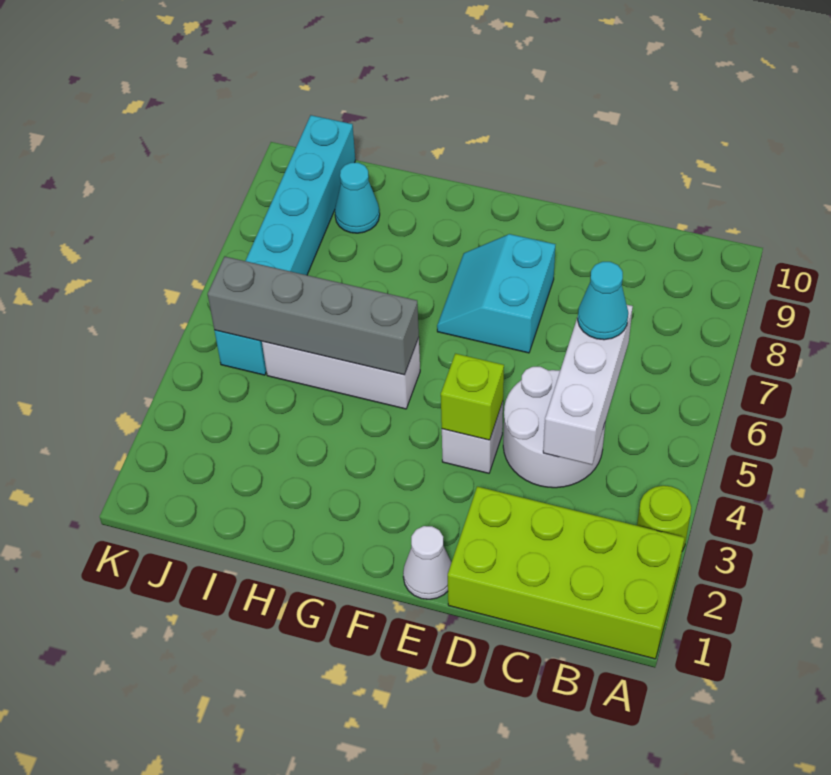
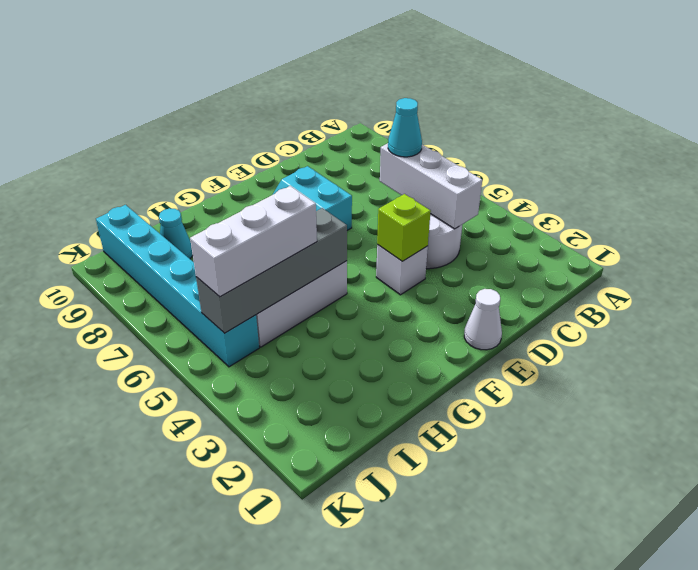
lime 2x4 brick [448,487,684,659] -> none
lime 1x1 round brick [637,486,691,551] -> none
none -> white 1x3 brick [190,186,317,297]

